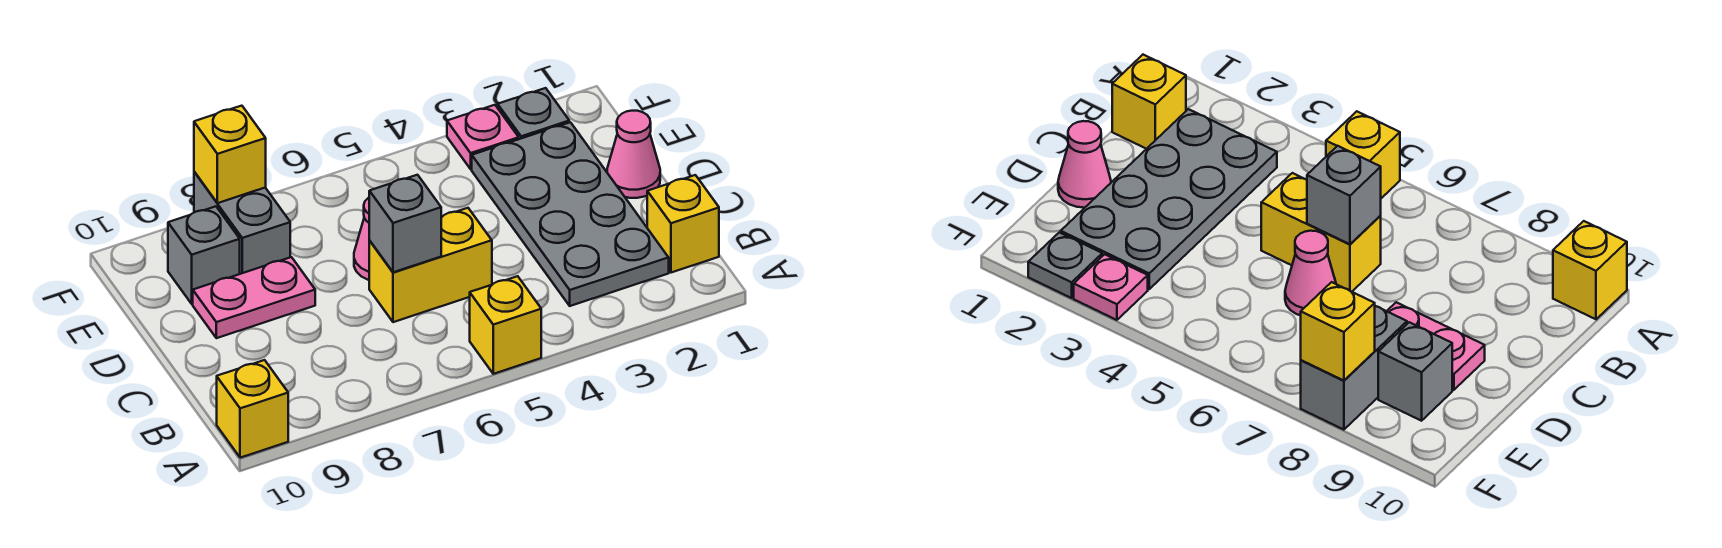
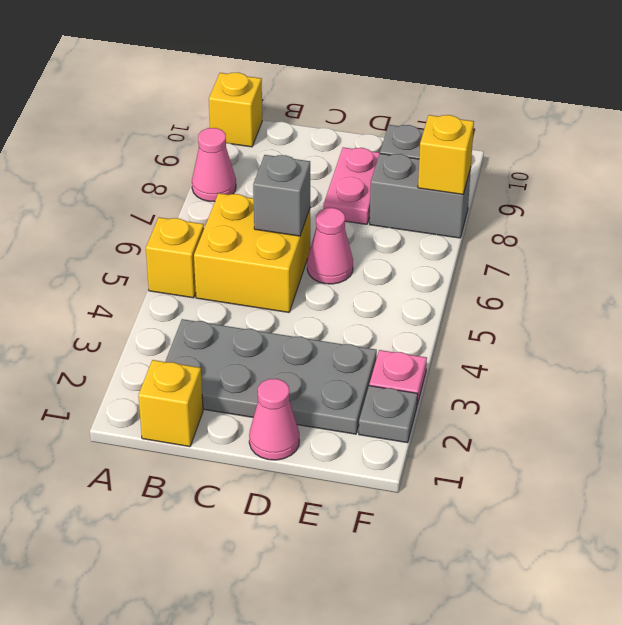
none -> pink 1x1 cone [192,128,236,202]
yellow 1x2 brick [369,208,492,322] -> yellow 2x2 brick [194,193,310,312]

